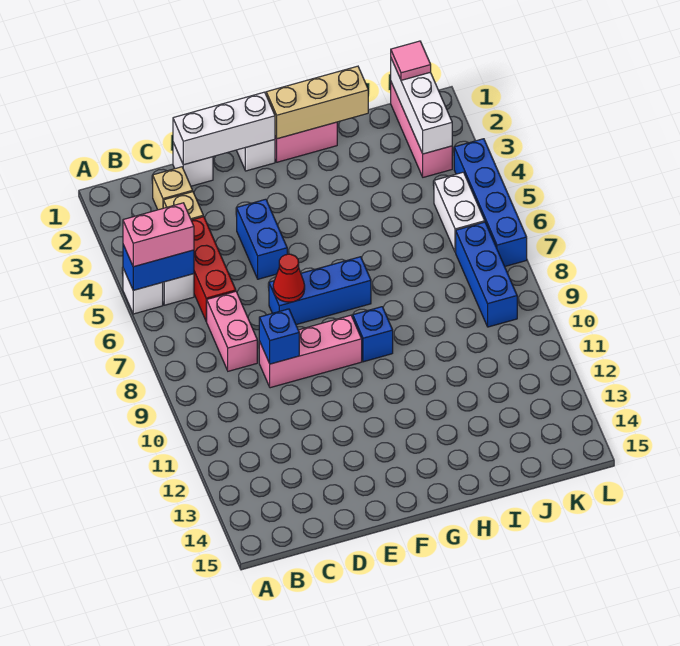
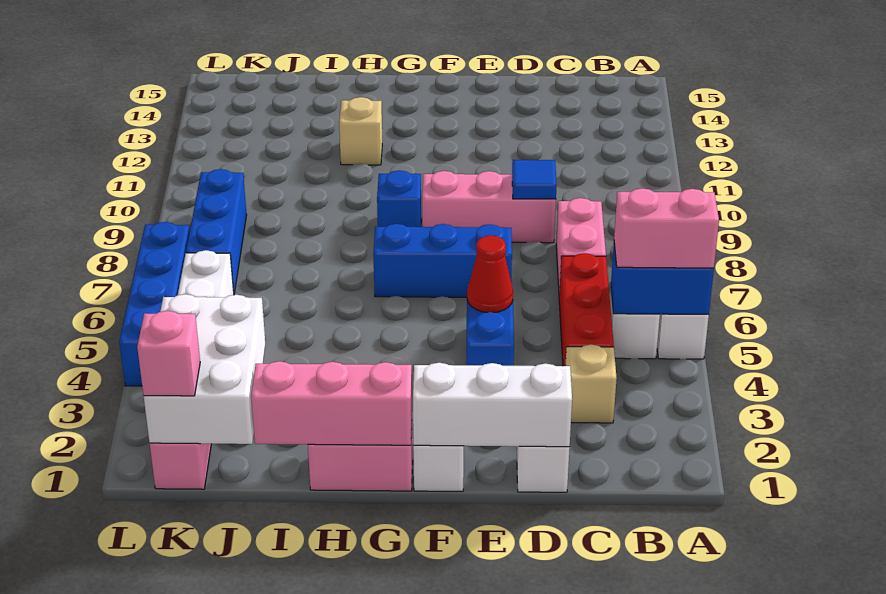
tan 1x1 brick [153,167,193,210] -> tan 1x1 brick moved to [339,97,382,165]
blue 1x1 brick [259,309,299,364] -> blue 1x1 tile [512,160,557,199]
red 1x1 cone [273,254,305,302] -> red 1x1 cone moved to [467,235,513,312]
tan 1x3 brick [266,66,368,139] -> pink 1x3 brick [251,361,412,445]
white 1x3 brick [391,59,452,154] -> white 2x3 brick [144,294,265,444]
pink 1x1 tile [391,41,431,80] -> pink 1x1 brick [137,311,200,396]

